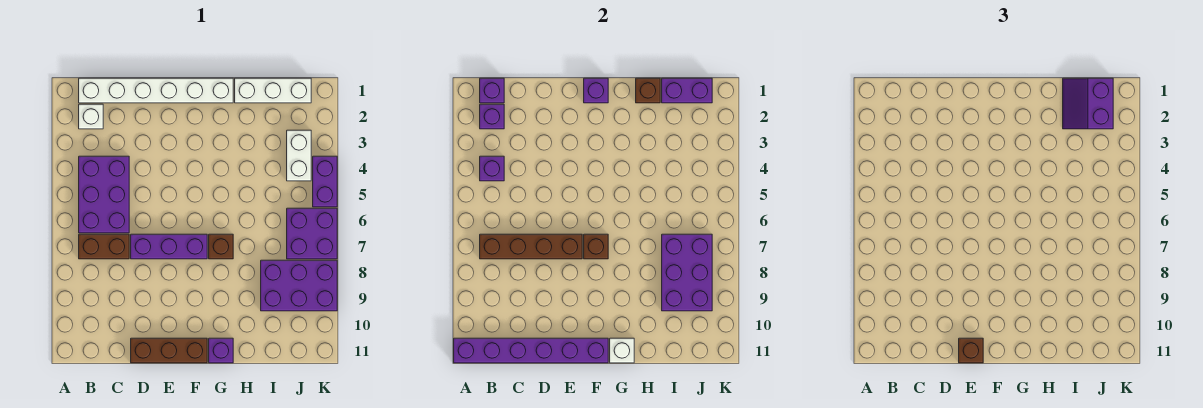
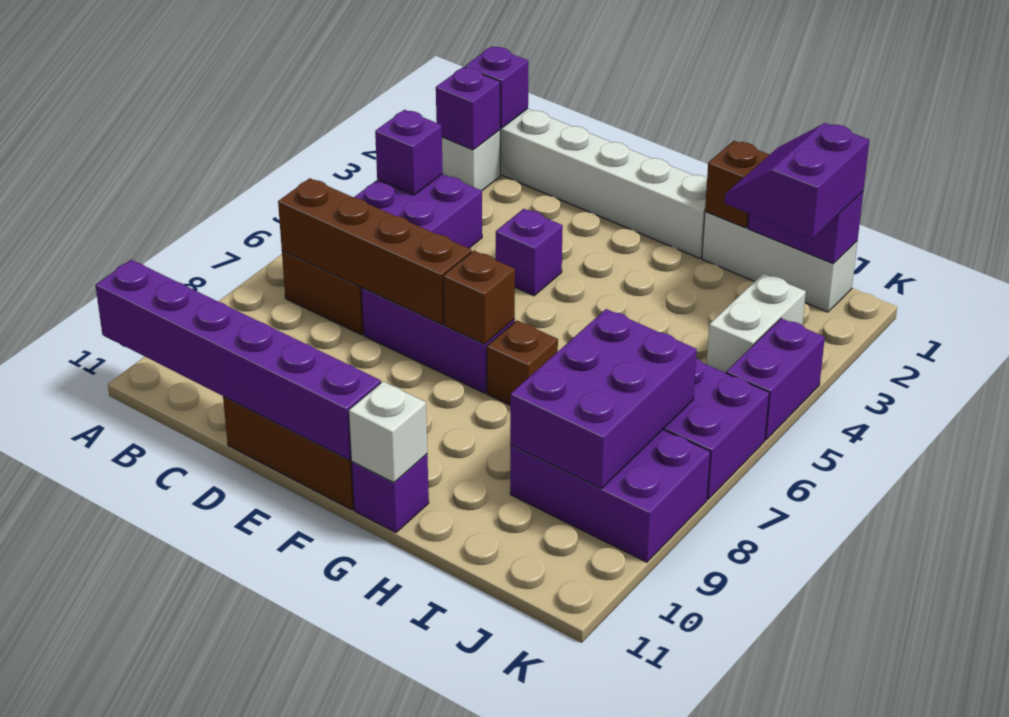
brown 1x1 brick [959,338,983,363] -> none
purple 1x1 brick [584,78,608,103] -> purple 1x1 brick moved to [496,209,563,296]

